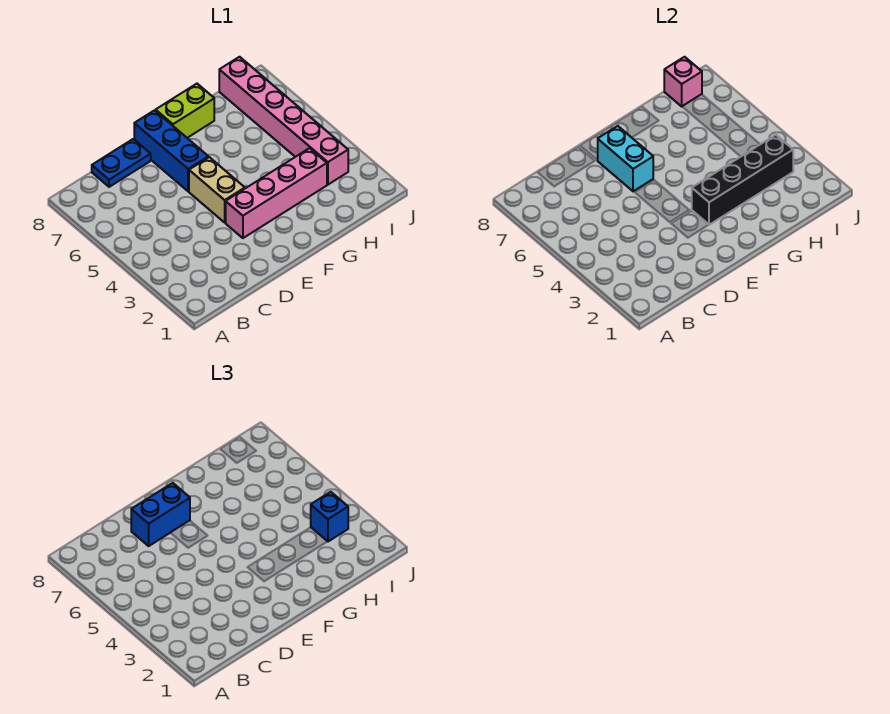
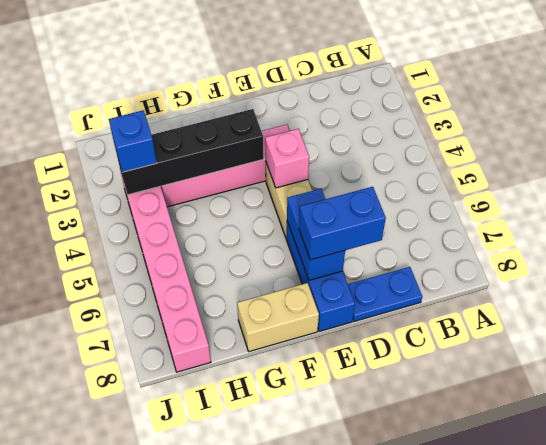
cyan 1x2 brick [597,126,653,191] -> blue 1x2 brick [287,189,345,280]
lime 1x2 brick [156,84,214,138] -> tan 1x2 brick [237,283,319,351]
pink 1x1 brick [664,57,702,106] -> pink 1x1 brick moved to [265,129,309,188]

